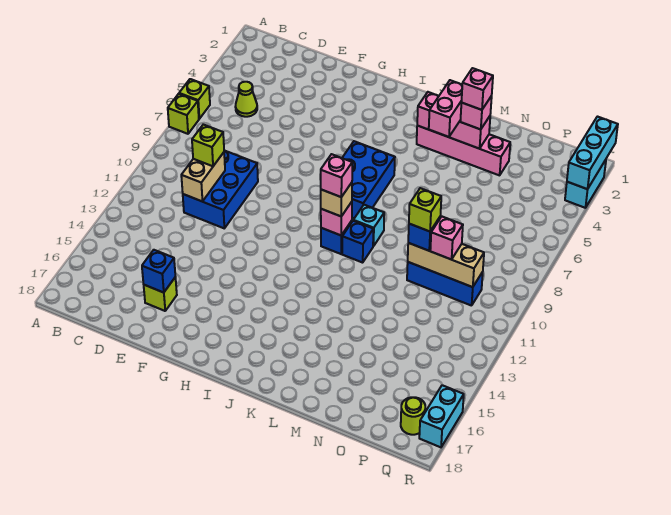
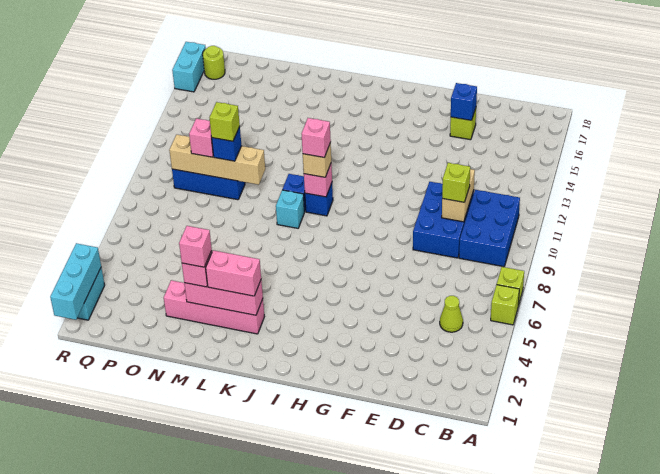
blue 2x3 brick [342,141,395,218] -> blue 2x3 brick moved to [459,190,520,267]
pink 1x2 brick [429,80,462,137] -> pink 1x2 brick turned to [206,250,261,296]
tan 1x3 brick [408,243,484,287] -> tan 1x4 brick [169,135,265,185]

